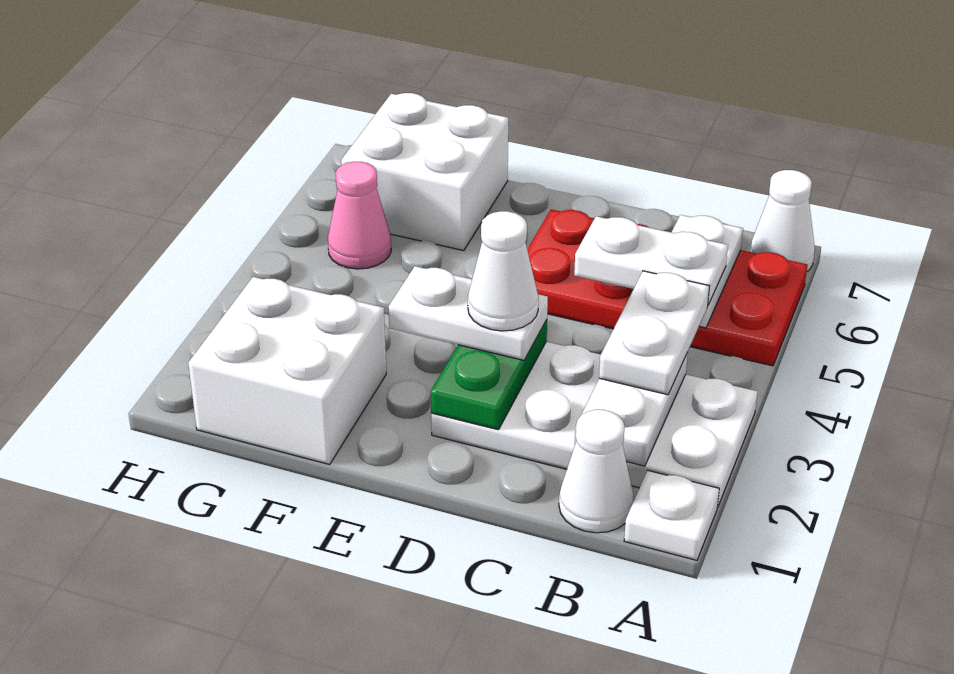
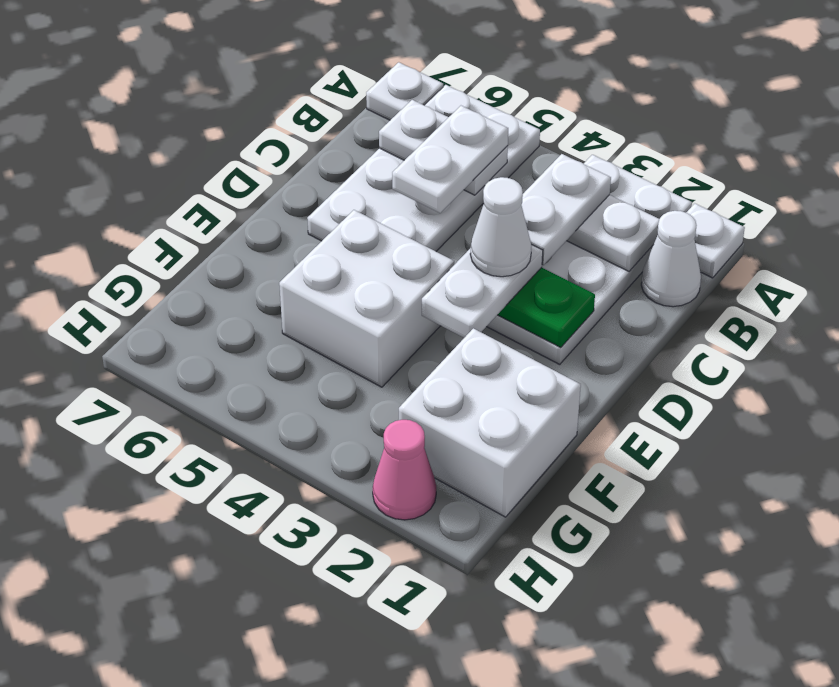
red 2x4 plate [527,209,807,366] -> white 2x4 plate [307,85,540,251]
white 1x1 cone [750,170,815,271] -> white 1x1 plate [366,62,443,120]
white 1x2 plate [599,271,709,395] -> white 1x2 plate turned to [521,154,611,265]
white 2x2 brick [341,93,508,251] -> white 2x2 brick moved to [279,210,454,387]
pink 1x1 cone [328,162,391,269] -> pink 1x1 cone moved to [373,420,436,520]

